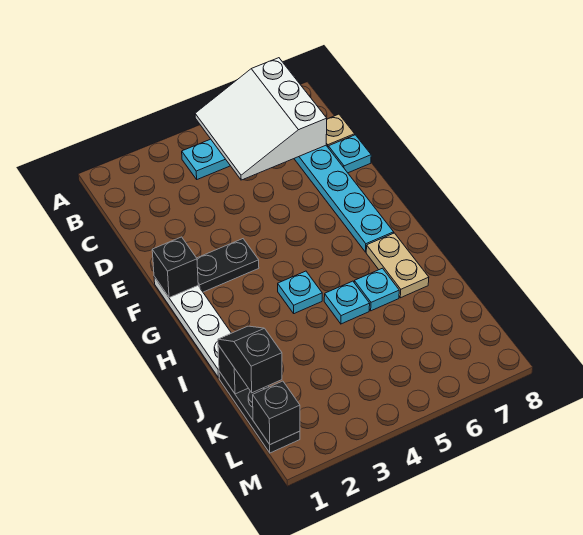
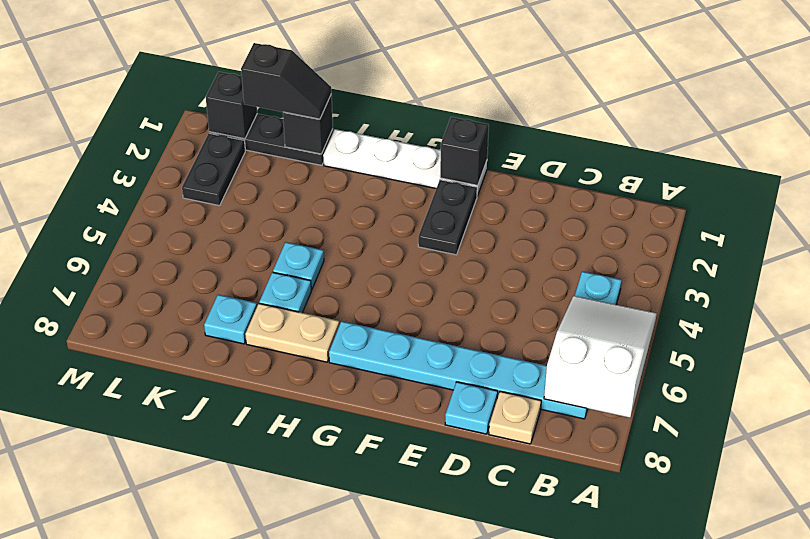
white 3x3 slope [195,58,327,180] -> white 2x3 slope [544,296,657,418]
cyan 1x1 plate [278,271,322,314] -> cyan 1x1 plate moved to [204,295,257,344]
none -> black 1x2 plate [182,133,245,206]

